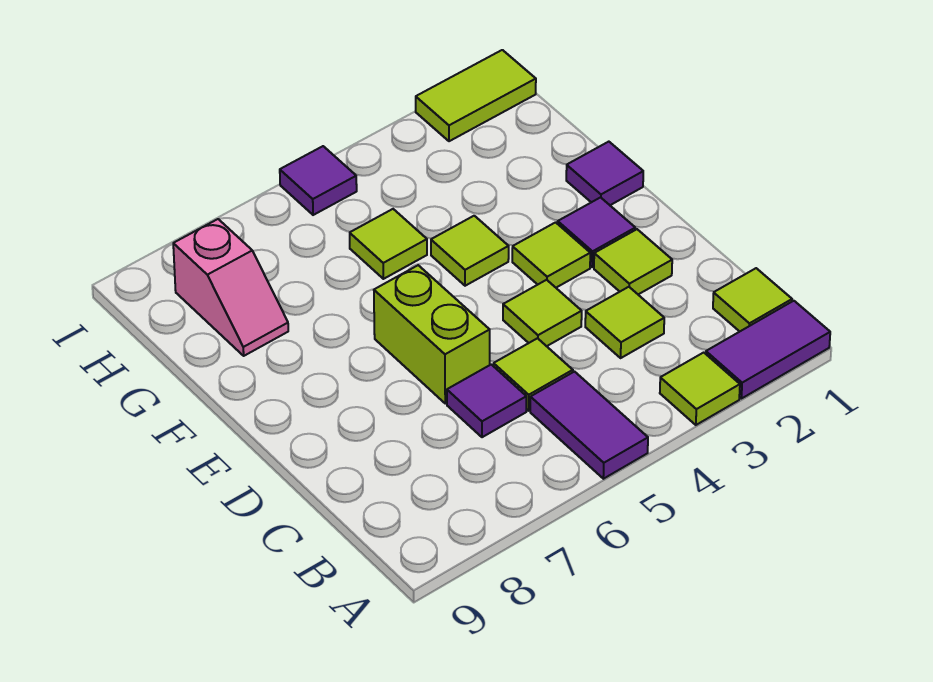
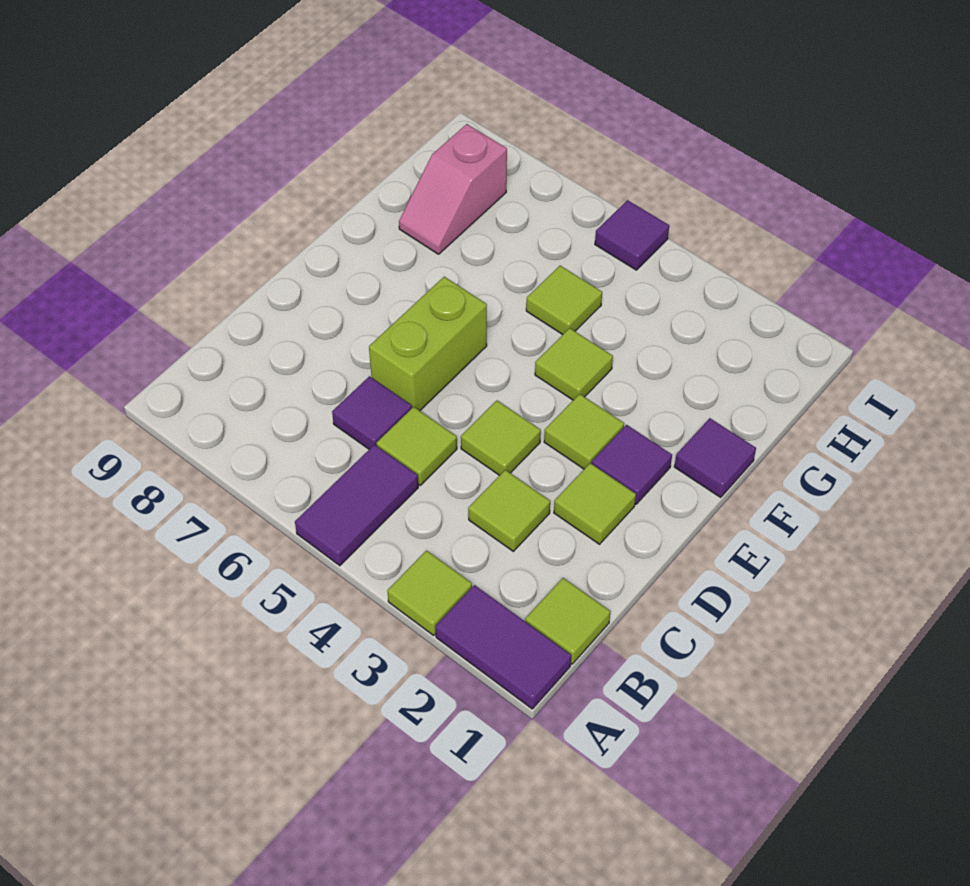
lime 1x2 tile [416,50,536,141] -> none

